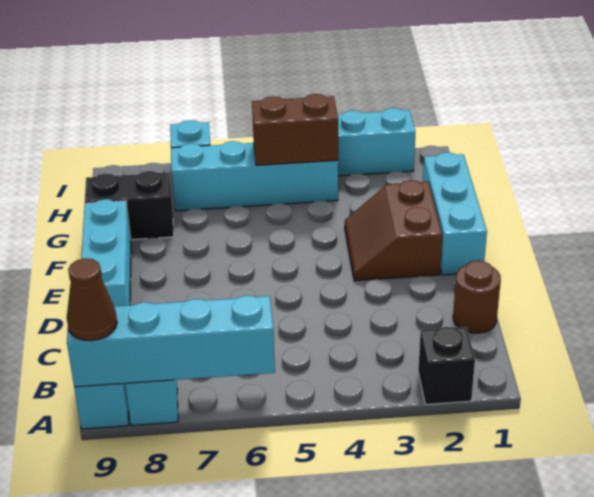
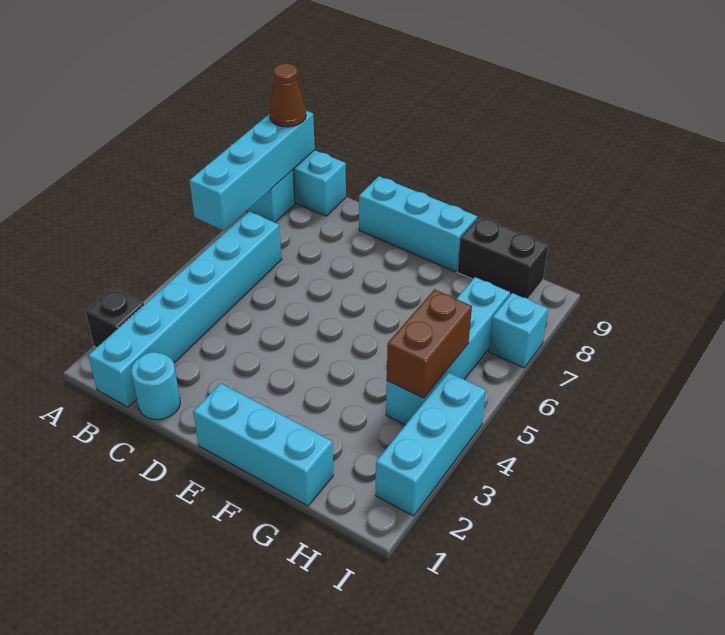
none -> cyan 1x6 brick [88,211,282,407]
brown 1x1 round brick [453,261,501,333] -> cyan 1x1 round brick [131,352,180,420]
brown 2x2 slope [345,180,442,281] -> none
black 1x2 brick [85,171,174,240] -> black 1x2 brick turned to [458,217,548,299]

